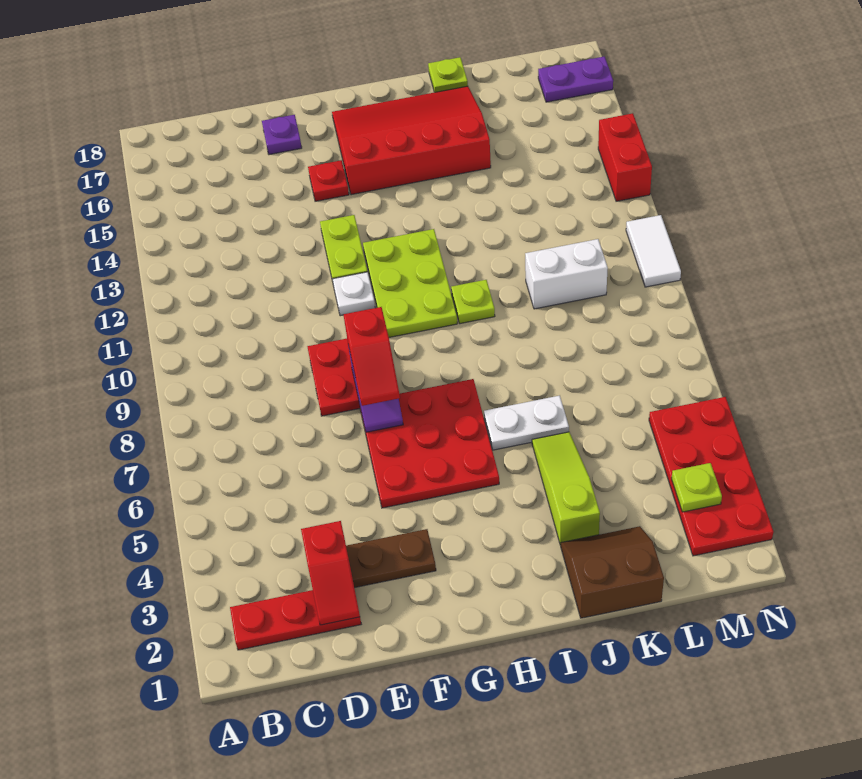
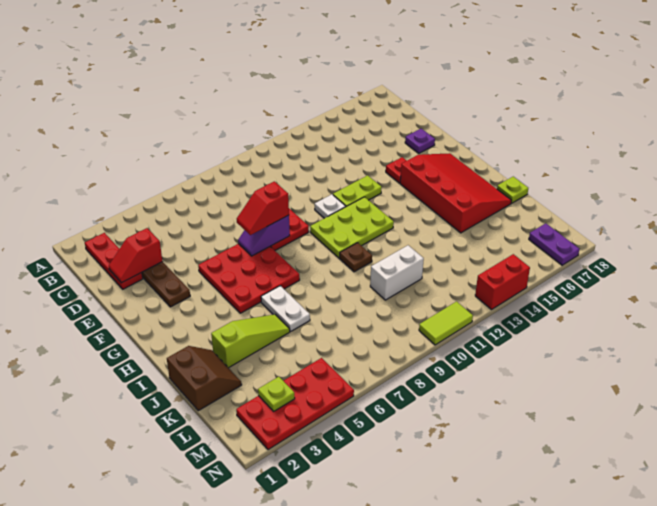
lime 1x1 plate [451,280,495,324] -> brown 1x1 plate [340,243,372,272]
white 1x2 brick [525,239,608,309] -> white 1x2 brick turned to [370,245,424,300]
white 1x2 tile [626,215,681,287] -> lime 1x2 tile [419,302,473,345]

